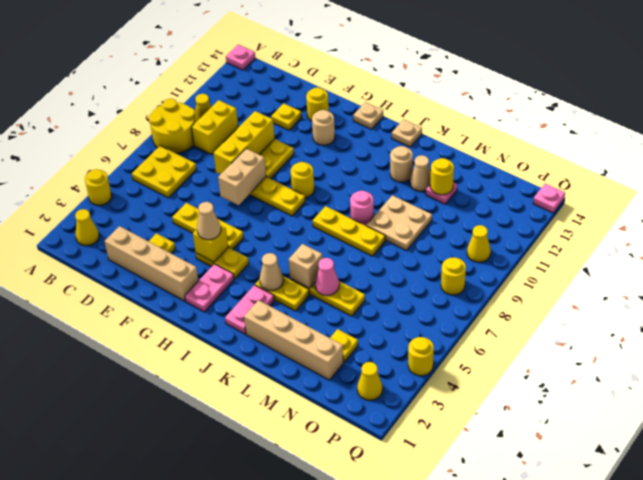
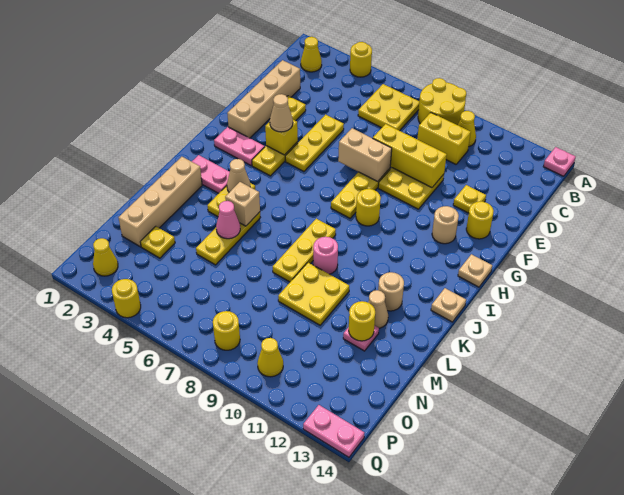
tan 2x2 plate [366,195,432,251] -> yellow 2x2 plate [278,263,349,325]
pink 1x1 plate [533,184,565,213] -> pink 1x2 plate [303,405,364,457]

